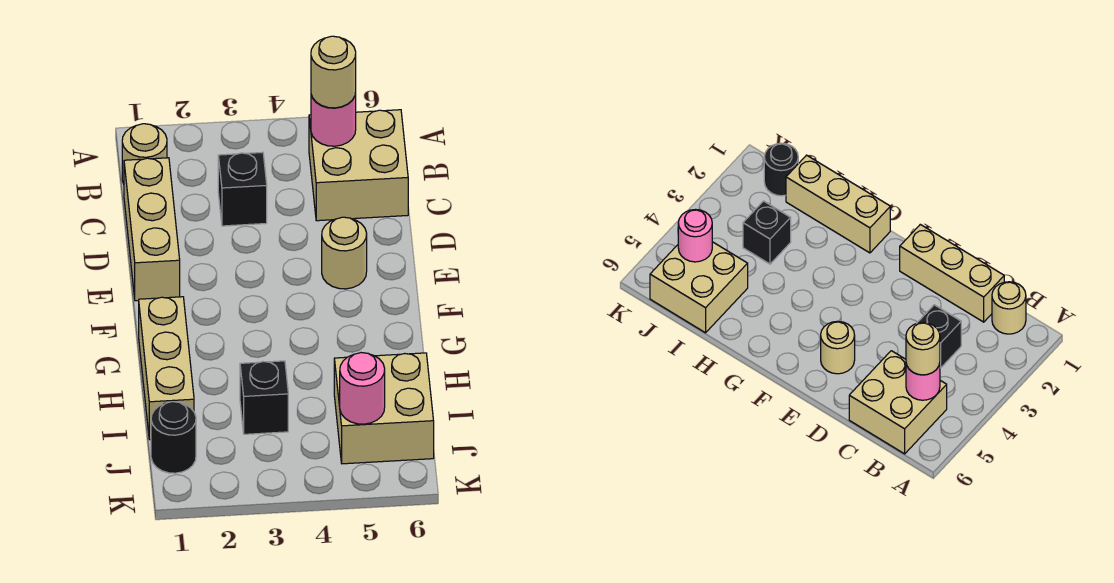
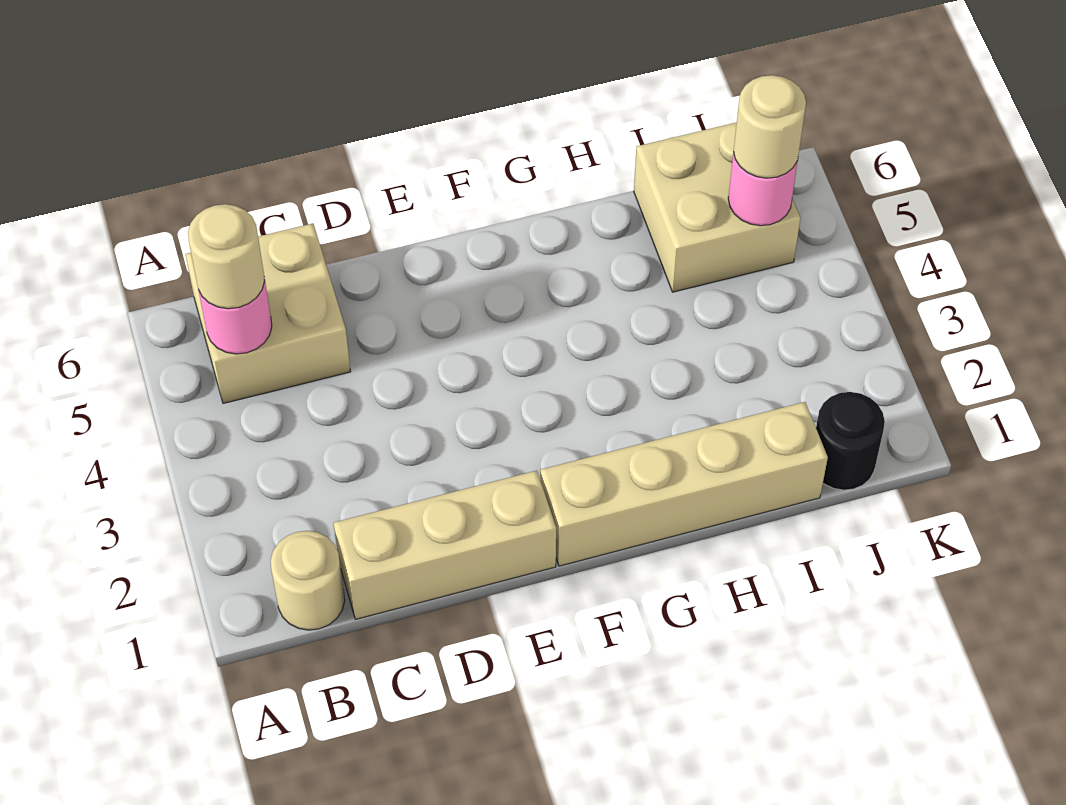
black 1x1 brick [218,152,267,226] -> none
tan 1x1 round brick [322,217,367,289] -> tan 1x1 round brick moved to [734,75,806,178]
tan 1x3 brick [139,297,194,440] -> tan 1x4 brick [540,402,828,566]
black 1x1 brick [240,361,288,434] -> none

